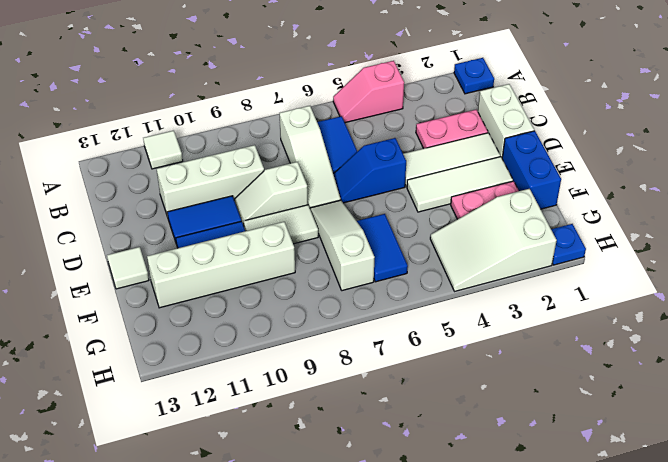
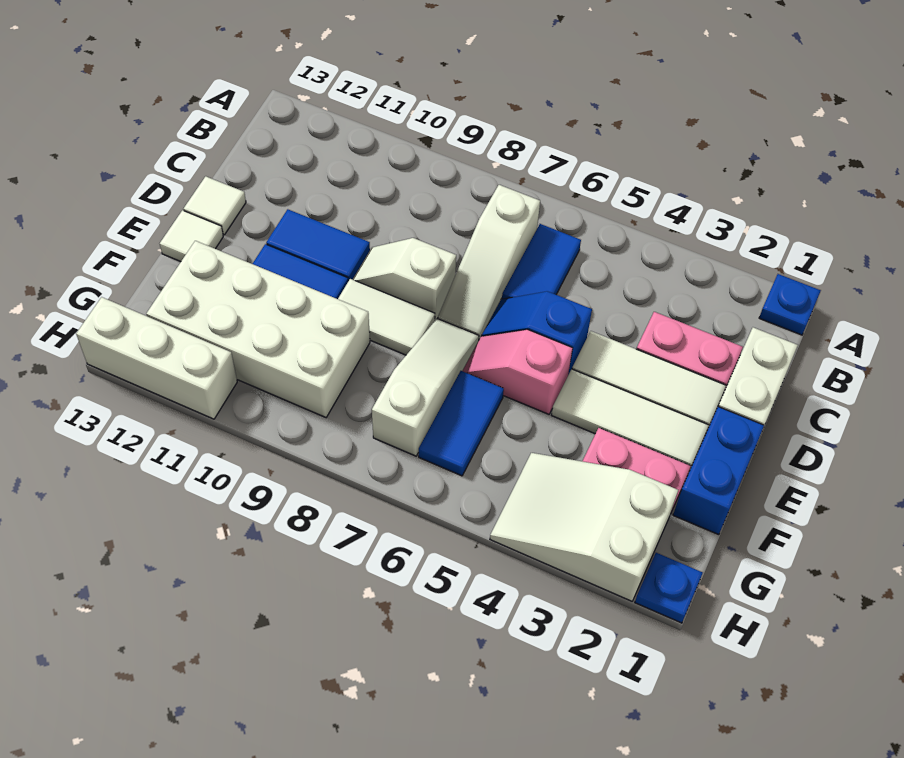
pink 1x2 slope [333,61,404,123] -> pink 1x2 slope moved to [463,330,573,414]
white 1x1 tile [143,131,183,169] -> white 1x1 tile moved to [184,176,246,235]
white 1x3 brick [157,145,264,217] -> white 1x3 brick moved to [76,297,237,419]
white 1x4 brick [147,222,295,308] -> white 2x4 brick [146,241,370,417]

